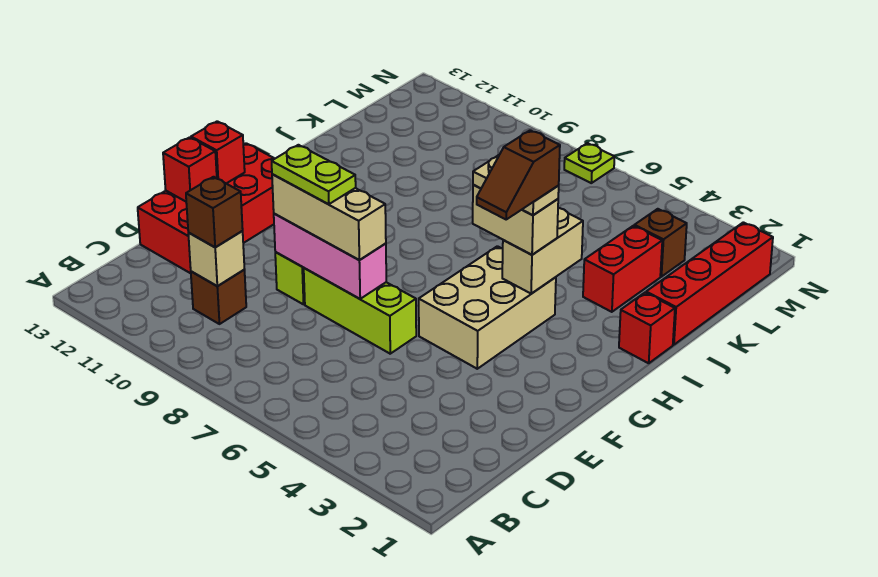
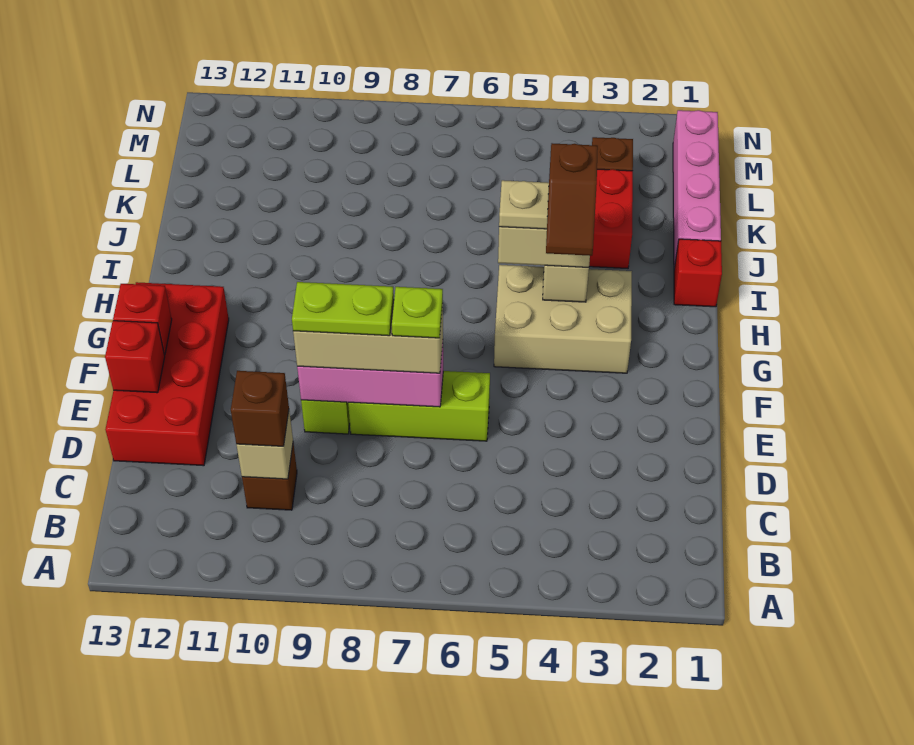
tan 2x3 brick [419,246,556,369] -> tan 2x3 brick turned to [494,265,632,373]
red 1x4 brick [646,222,773,345] -> pink 1x4 brick [673,110,721,268]
lime 1x1 plate [564,143,615,183] -> lime 1x1 plate moved to [392,287,443,338]

